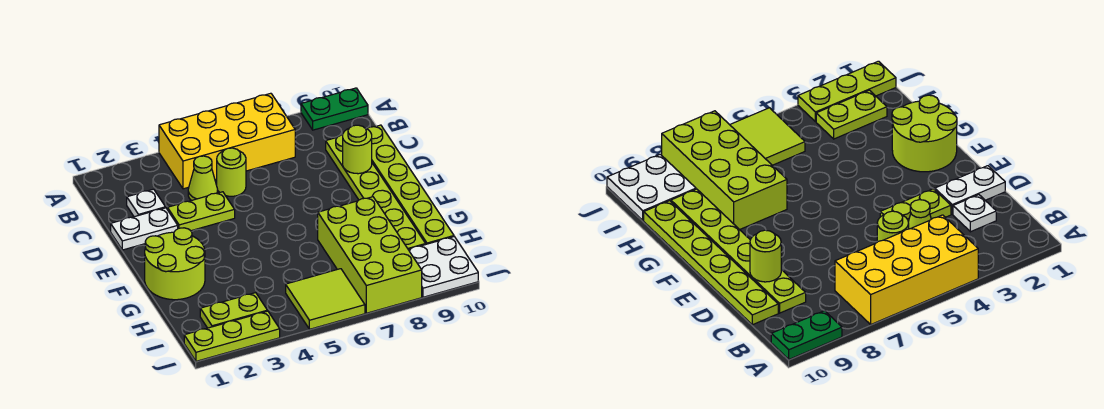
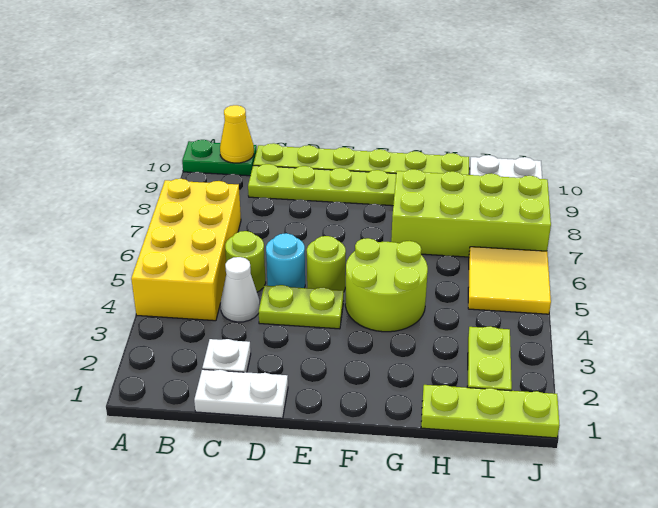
green 1x2 plate [301,88,368,130] -> green 1x2 plate turned to [182,140,257,176]
none -> yellow 1x1 cone [220,105,254,163]
lime 1x1 cone [188,156,218,201] -> white 1x1 cone [221,257,260,322]
white 1x2 plate [111,208,178,250] -> white 1x2 plate turned to [194,369,288,418]
lime 1x2 plate [167,192,235,231] -> lime 1x2 plate turned to [259,285,344,329]
none -> cyan 1x1 round brick [266,233,305,288]
lime 1x1 round brick [343,125,372,174] -> lime 1x1 round brick moved to [307,236,346,291]
lime 2x2 round brick [145,228,205,300] -> lime 2x2 round brick moved to [345,238,428,332]
lime 2x2 tile [286,269,365,329] -> yellow 2x2 tile [468,247,551,314]
lime 1x3 plate [184,311,280,361] -> lime 1x3 plate turned to [421,385,560,438]

